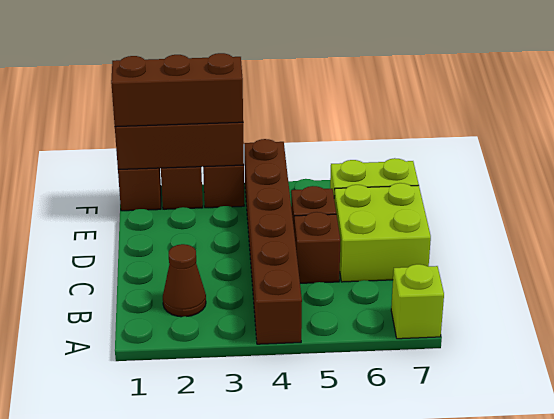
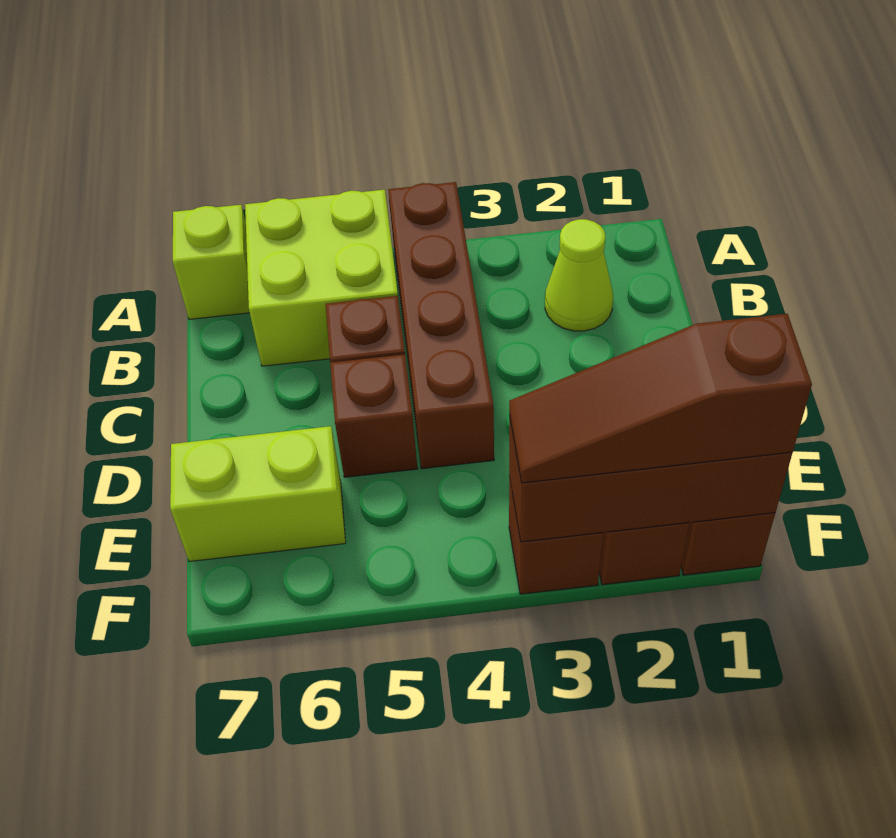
brown 1x6 brick [244,139,302,344] -> brown 1x4 brick [388,182,494,469]
brown 1x1 cone [163,244,206,317] -> lime 1x1 cone [545,219,613,331]
lime 2x2 brick [334,183,431,282] -> lime 2x2 brick moved to [245,190,398,366]
brown 1x3 brick [111,53,243,127] -> brown 1x3 slope [509,314,812,483]

